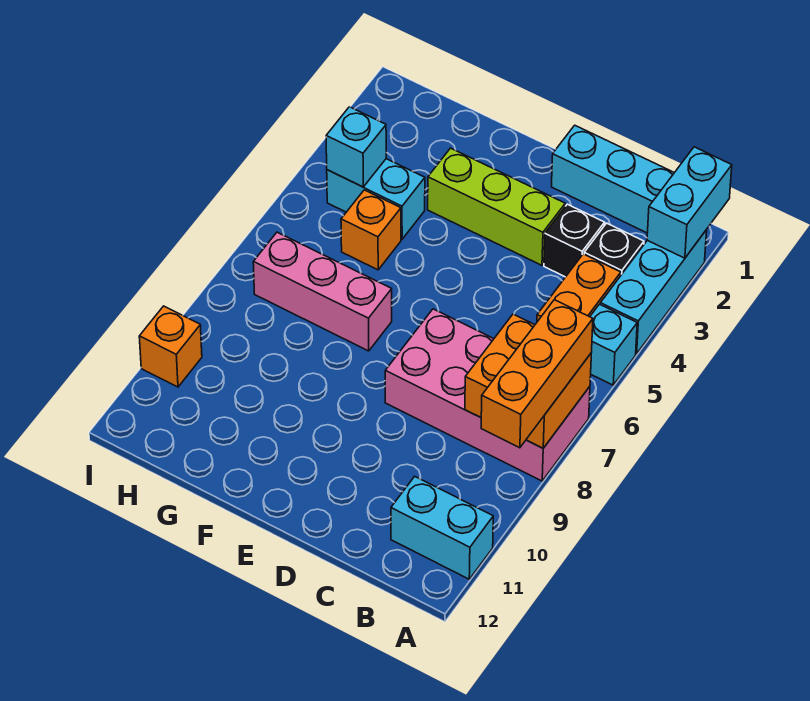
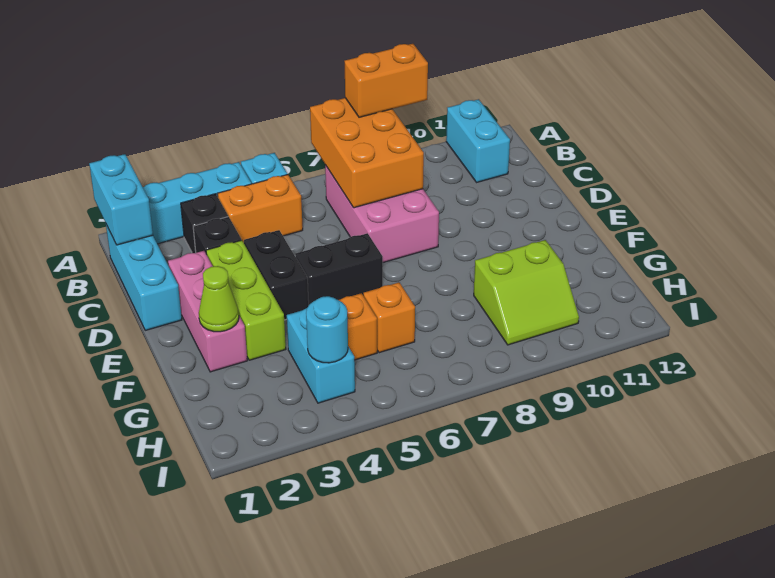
cyan 1x2 brick [647,147,732,258] -> cyan 1x2 brick turned to [89,154,153,245]
pink 2x4 brick [385,309,590,481] -> pink 2x3 brick [325,165,439,263]
orange 2x2 brick [465,314,591,448] -> orange 2x3 brick [310,98,424,208]
orange 1x3 brick [481,300,593,448] -> orange 1x2 brick [344,44,428,117]
none -> black 1x2 brick [244,230,309,320]
none -> black 1x2 brick [295,233,383,305]
none -> lime 1x1 cone [199,266,239,332]
pink 1x3 brick [253,232,392,351] -> pink 1x3 brick moved to [168,251,247,372]
none -> lime 2x2 slope [474,240,579,345]
cyan 1x1 brick [326,107,386,187] -> cyan 1x1 round brick [306,296,348,363]
orange 1x1 brick [139,306,202,387] -> orange 1x1 brick moved to [364,282,415,353]

